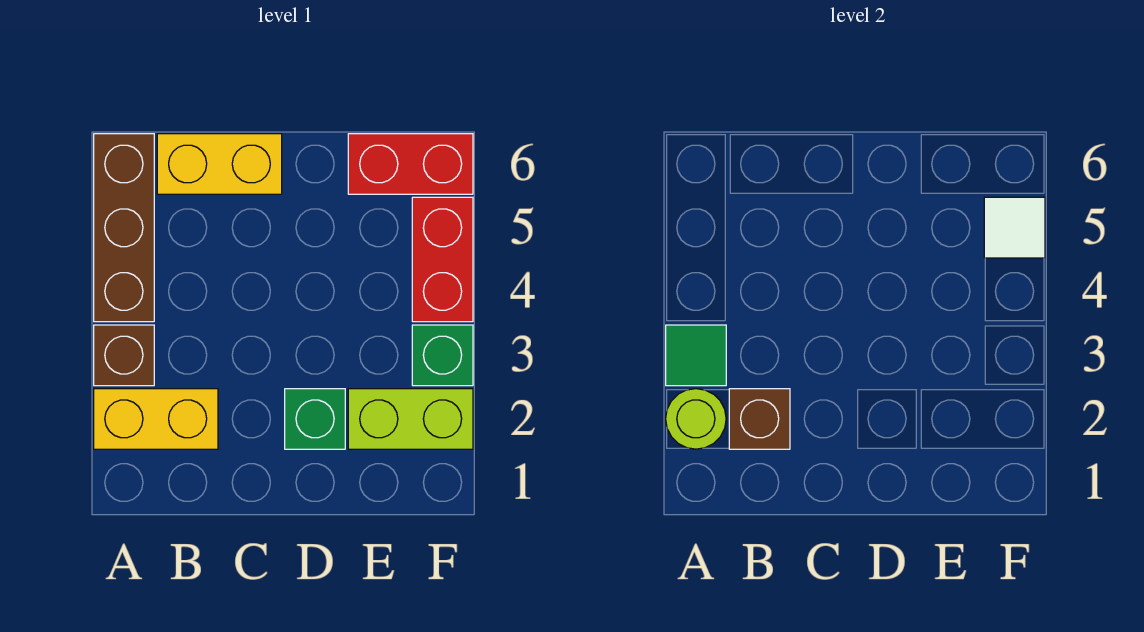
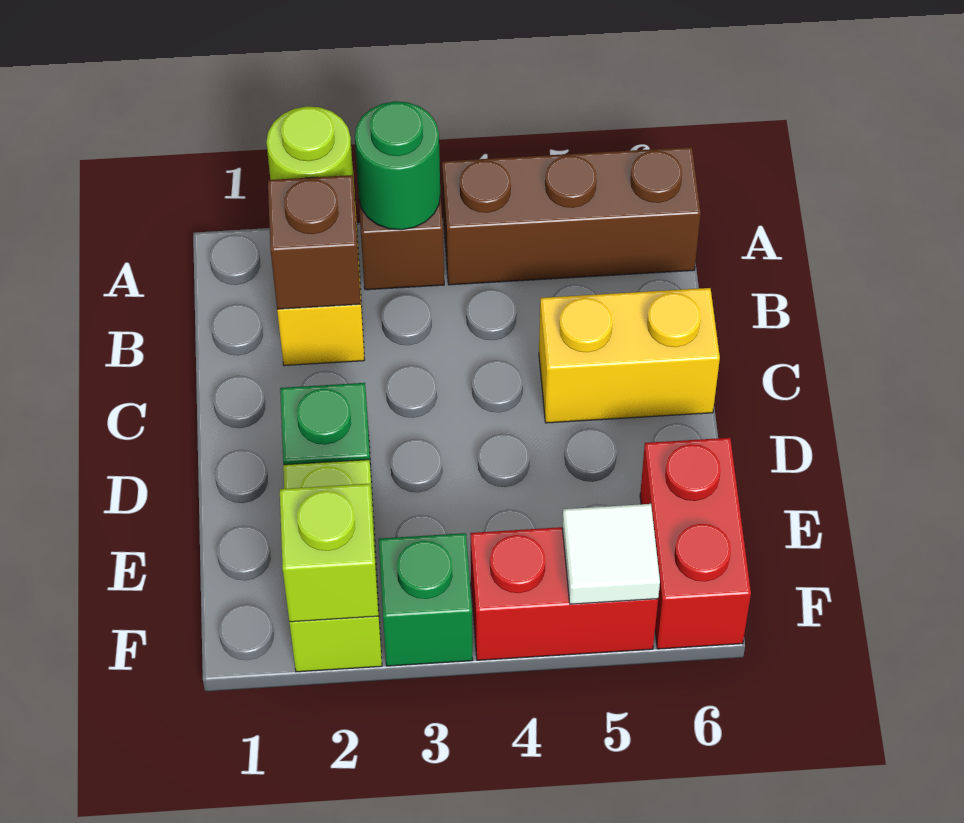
green 1x1 tile [666,325,726,386] -> green 1x1 round brick [355,101,440,230]
yellow 1x2 brick [157,134,282,194] -> yellow 1x2 brick turned to [539,288,720,423]
none -> lime 1x1 brick [280,484,378,622]

